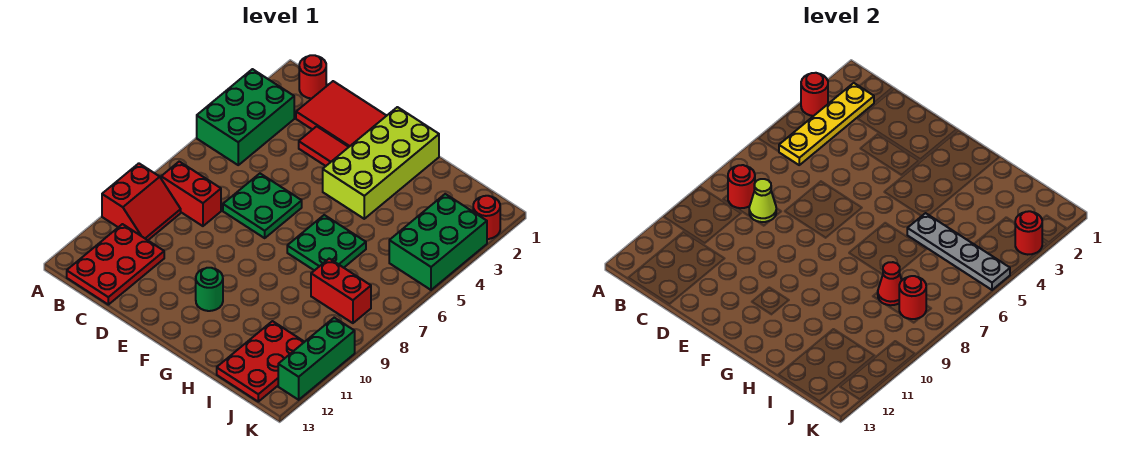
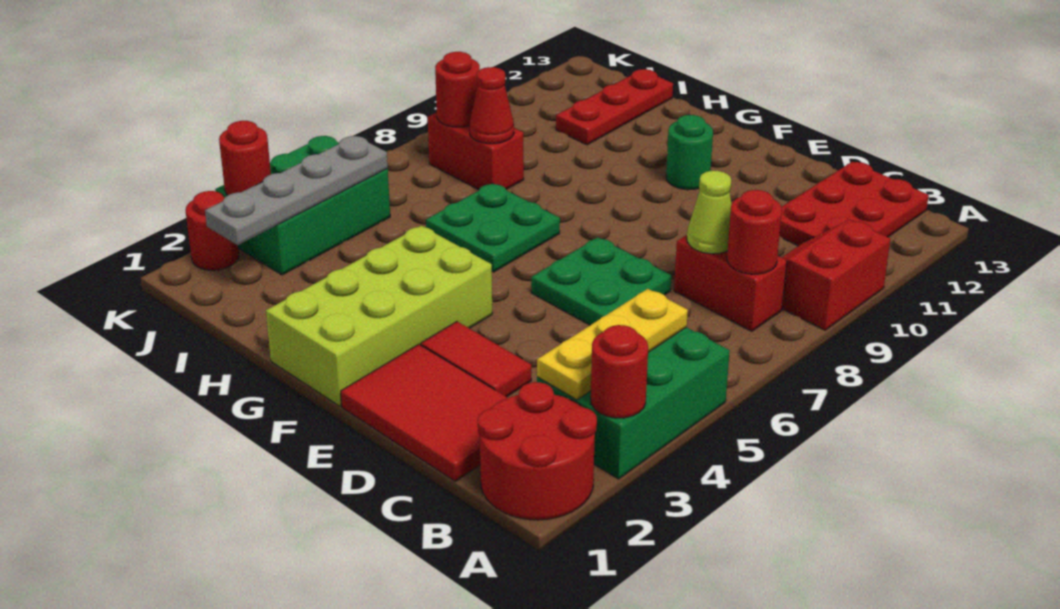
red 1x1 round brick [299,55,326,99] -> red 2x2 round brick [478,382,597,520]
yellow 1x4 plate [779,83,874,165] -> yellow 1x3 plate [537,289,688,400]
grey 1x4 plate [907,213,1010,290] -> grey 1x4 plate turned to [205,136,388,245]
red 2x3 plate [217,321,304,402] -> red 1x3 plate [556,69,673,145]
green 1x3 brick [278,318,355,400] -> none

